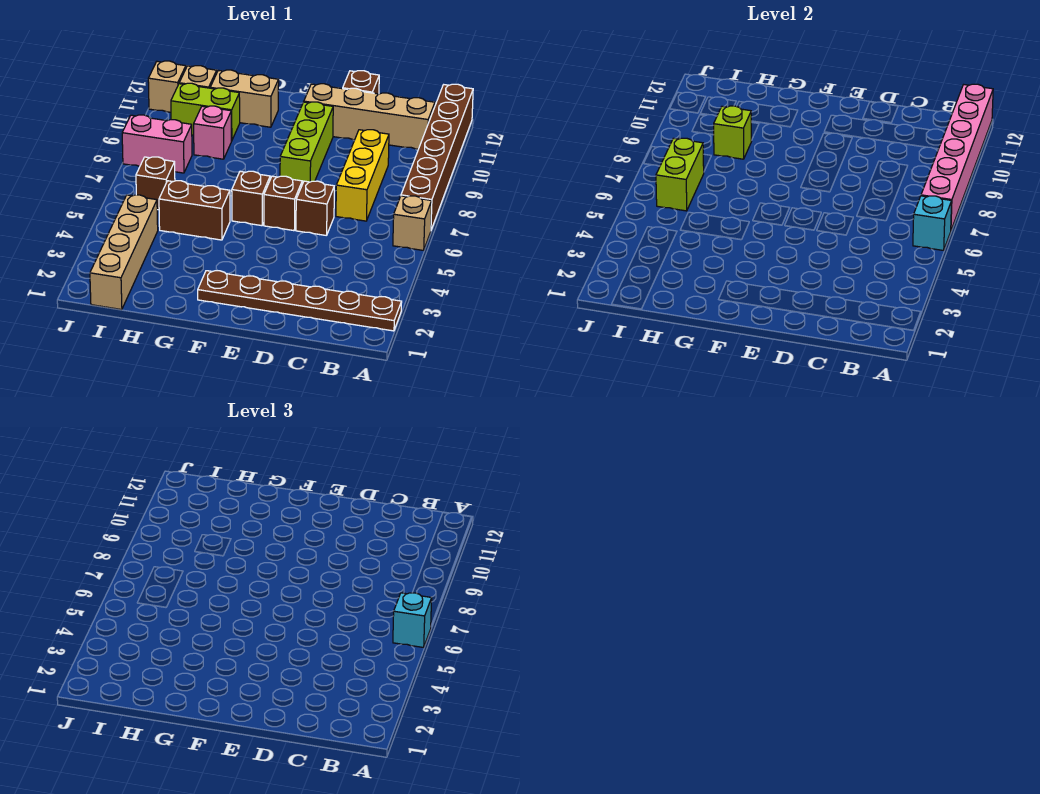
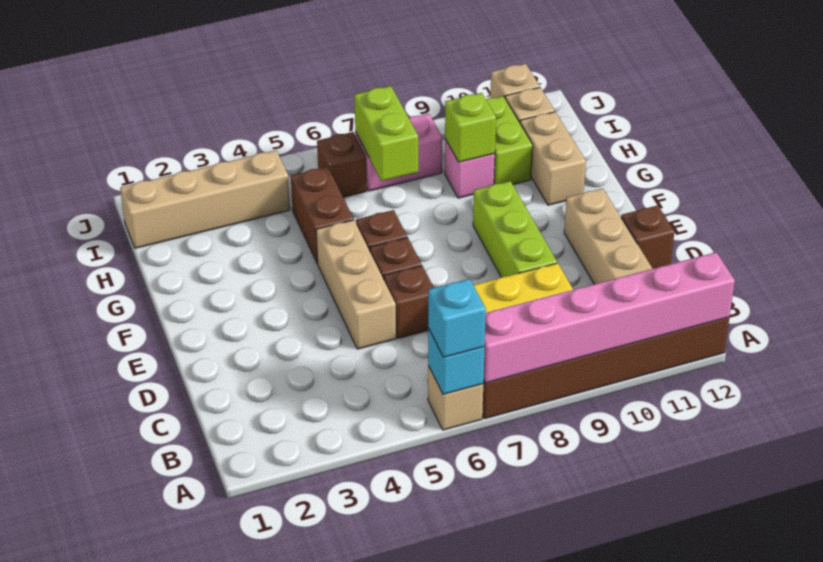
brown 1x6 plate [198,271,402,331] -> none
none -> tan 1x3 brick [316,220,396,349]
lime 1x3 brick [280,102,333,184] -> lime 1x3 brick turned to [473,181,557,277]
lime 1x2 brick [656,138,704,211] -> lime 1x2 brick turned to [354,86,418,181]
pink 1x2 brick [122,115,192,173] -> pink 1x2 brick turned to [355,114,442,191]

